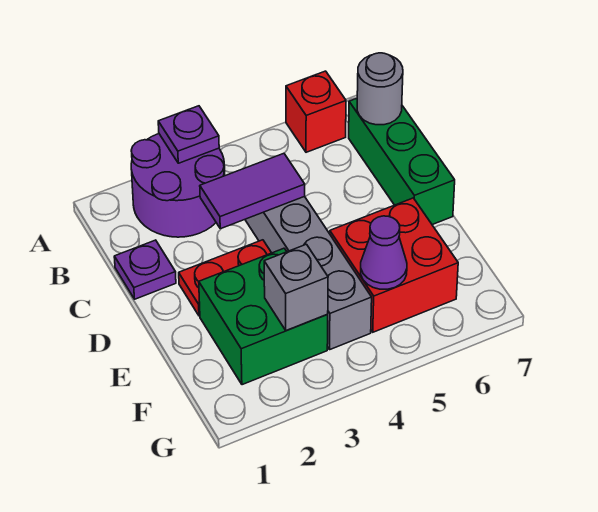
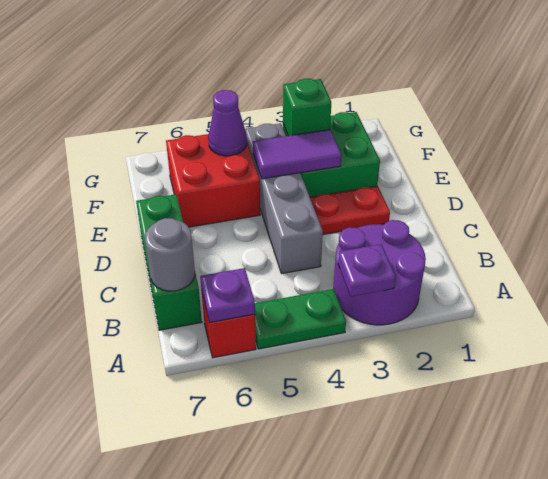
none -> green 1x2 plate [255,289,346,349]
purple 1x1 plate [114,240,176,299] -> purple 1x1 plate moved to [200,268,255,323]
purple 1x2 tile [200,153,305,229] -> purple 1x2 tile moved to [253,130,341,179]
grey 1x1 brick [264,244,328,330] -> green 1x1 brick [283,79,331,136]

